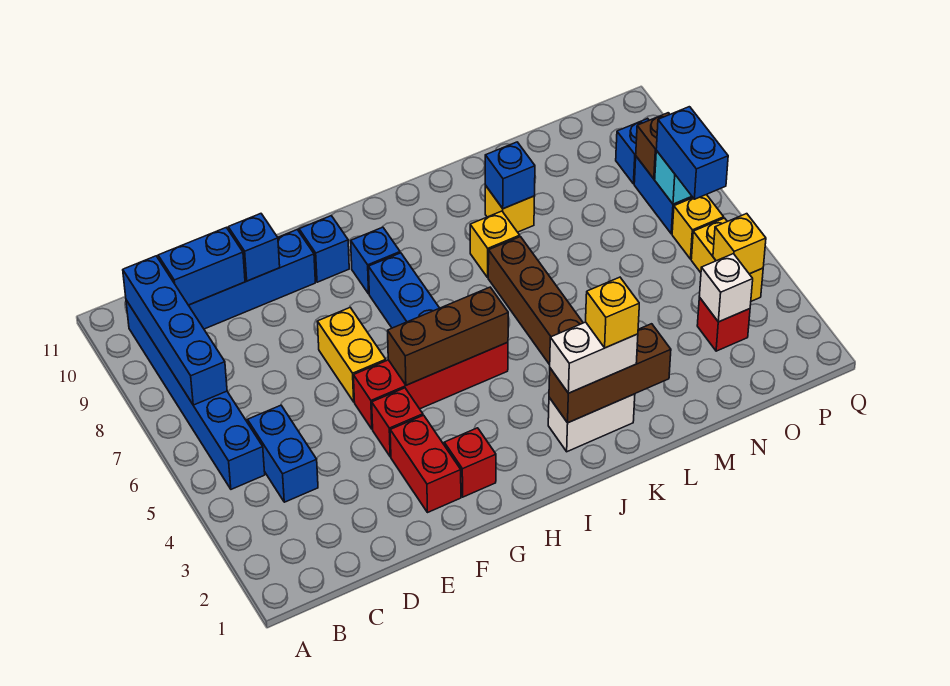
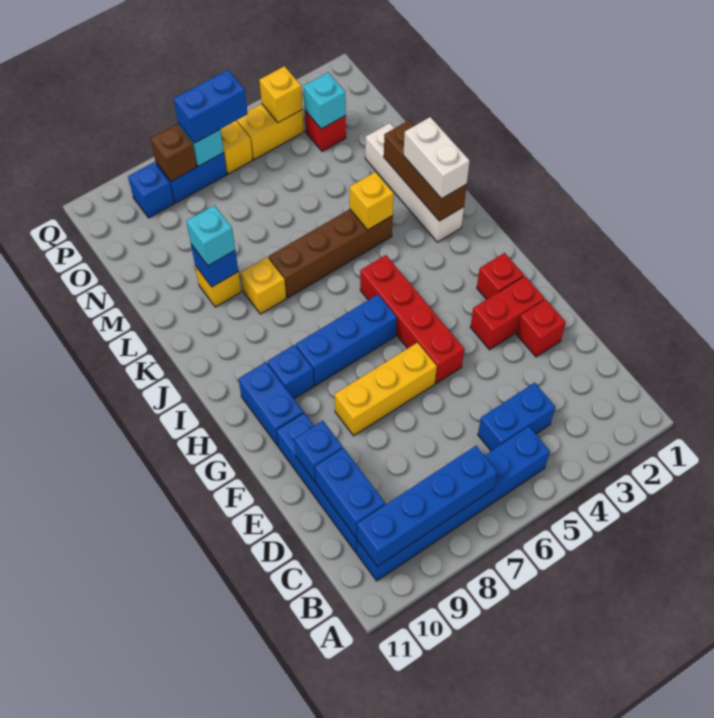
red 1x1 brick [372,388,423,457] -> red 1x1 brick moved to [517,299,566,357]
yellow 1x2 brick [317,308,386,402] -> yellow 1x3 brick [335,343,437,436]
brown 1x3 brick [388,287,508,385] -> none
blue 1x1 brick [299,216,349,282] -> blue 1x2 brick [239,362,303,446]
white 1x2 brick [548,394,635,452] -> white 1x4 brick [365,123,464,242]
yellow 1x1 brick [586,277,639,348] -> yellow 1x1 brick moved to [350,172,394,230]
none -> cyan 1x1 brick [186,205,235,266]
white 1x1 brick [699,254,753,322] -> cyan 1x1 brick [303,73,346,129]

